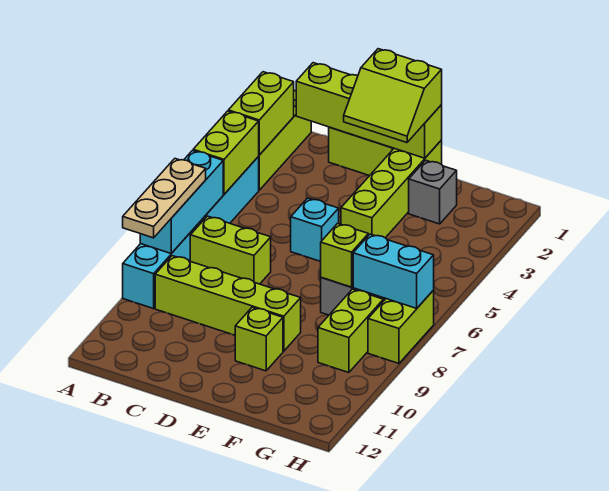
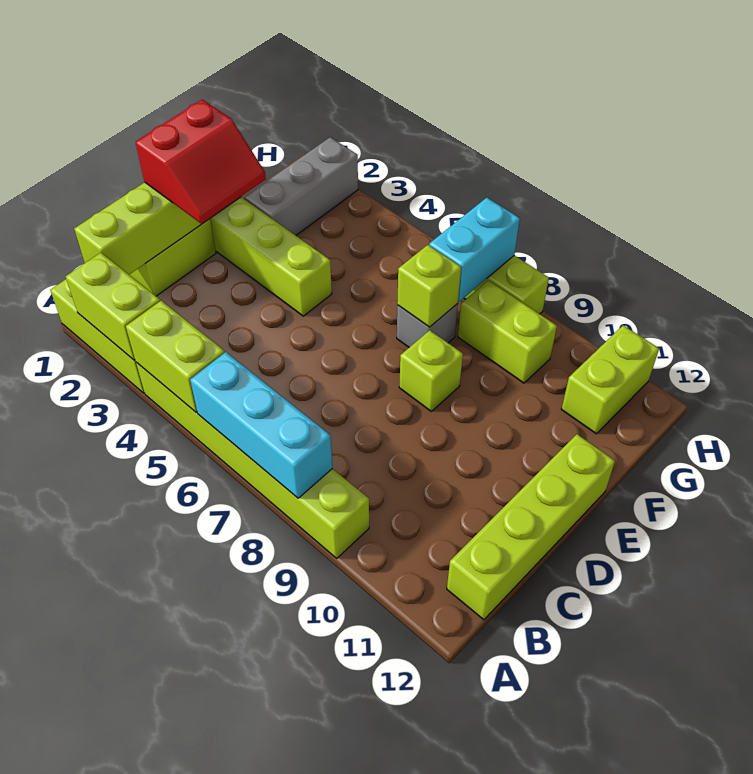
cyan 1x6 brick [123,157,259,309] -> lime 1x6 brick [136,362,369,558]
tan 1x3 plate [123,159,206,238] -> none
lime 1x2 brick [190,216,271,284] -> lime 1x2 brick moved to [561,325,659,434]
lime 1x4 brick [155,256,301,351] -> lime 1x4 brick moved to [447,434,615,620]
lime 2x2 slope [344,49,442,143] -> red 2x2 slope [135,100,266,224]
cyan 1x1 brick [291,198,339,261] -> none
lime 1x1 brick [235,307,283,371] -> lime 1x1 brick moved to [399,330,463,411]
grey 1x1 brick [409,160,457,224] -> grey 1x3 brick [244,137,358,235]

